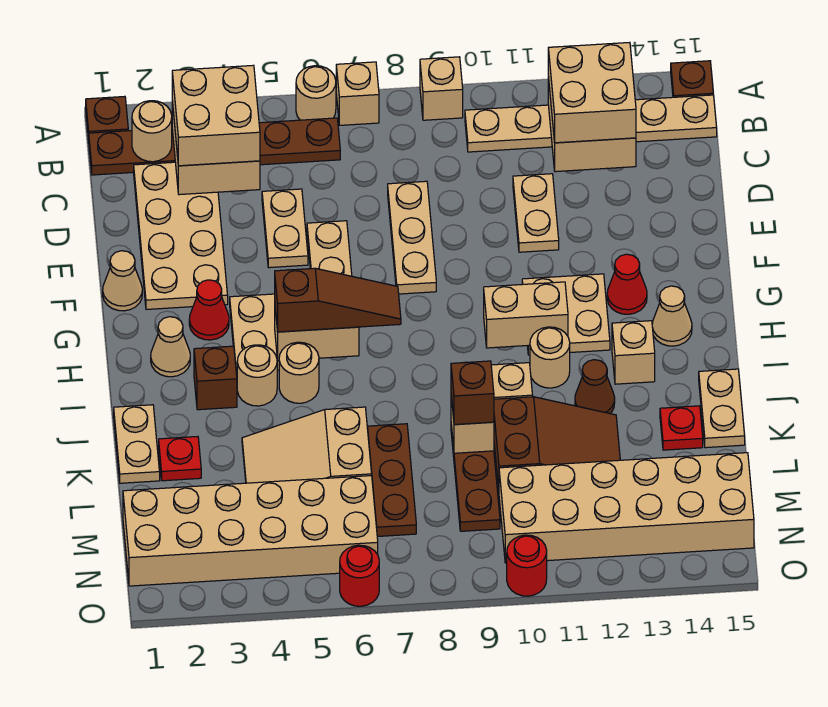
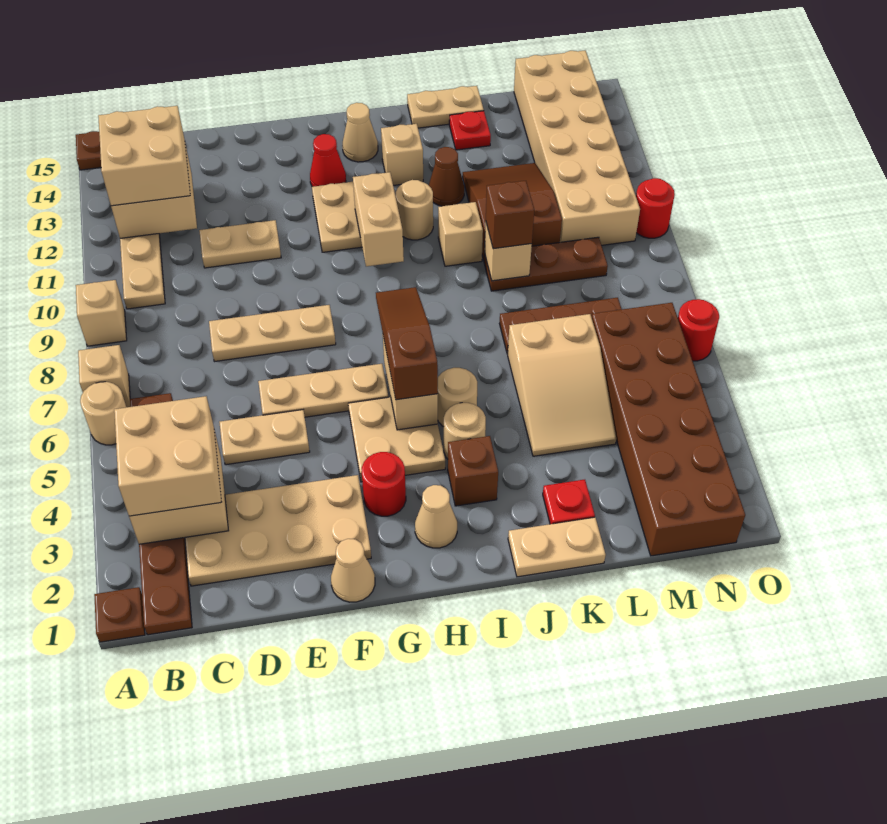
tan 1x1 round brick [132,101,172,162] -> none
red 1x1 cone [189,280,229,340] -> red 1x1 round brick [362,452,406,516]
tan 2x6 brick [123,476,378,586] -> brown 2x6 brick [592,303,745,556]

